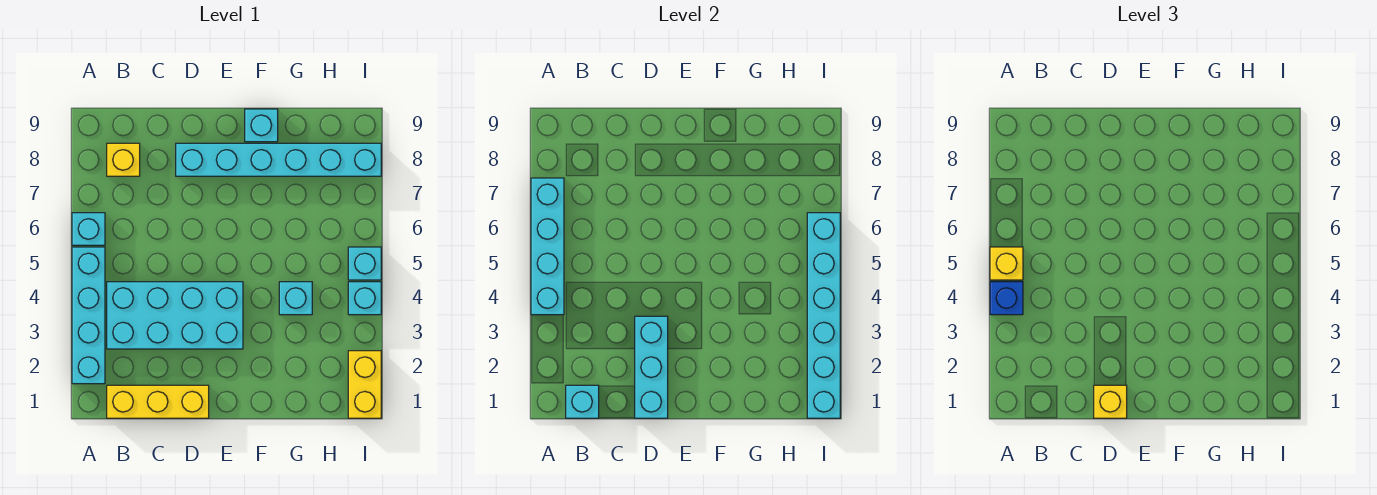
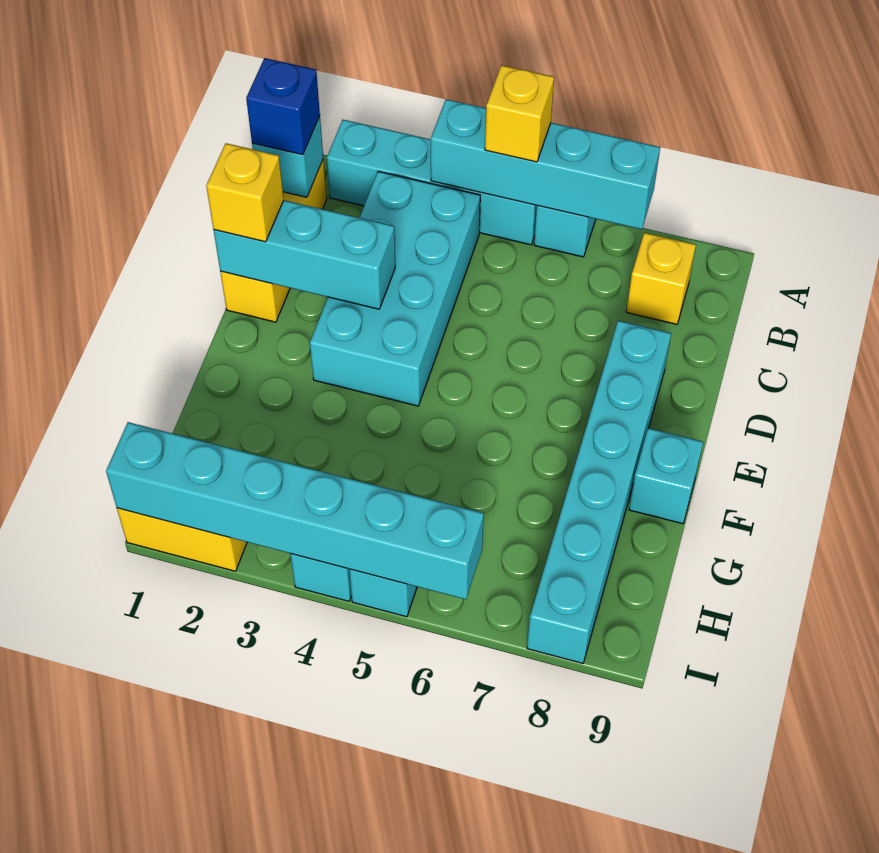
blue 1x1 brick [990,282,1023,315] -> blue 1x1 brick moved to [246,58,320,155]
cyan 1x1 brick [279,282,312,315] -> none

